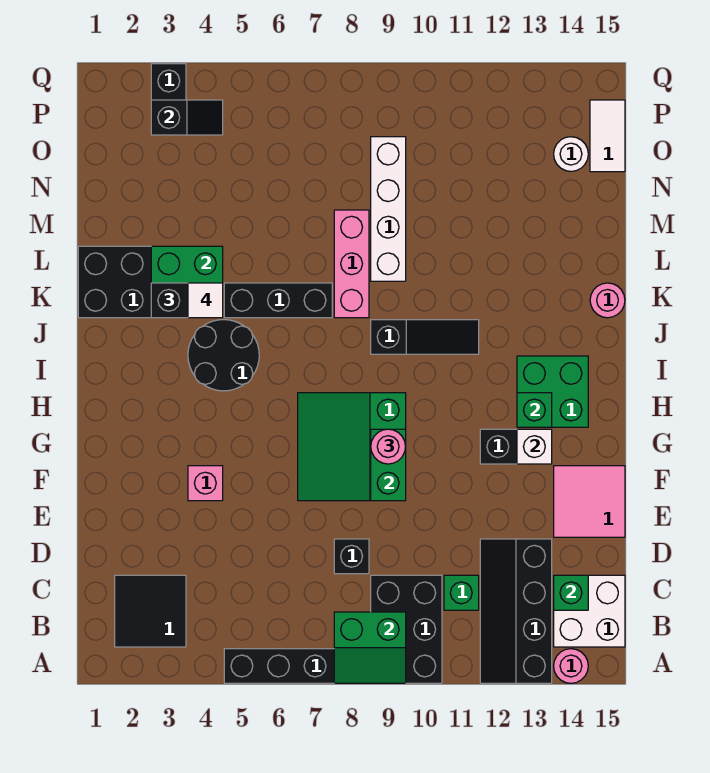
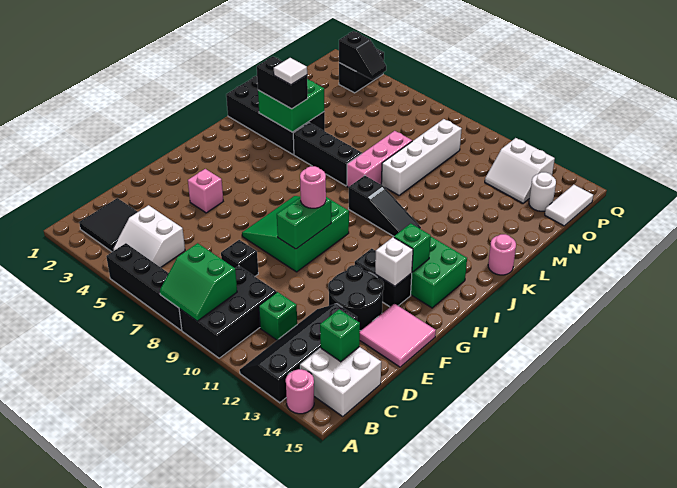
none -> white 2x2 slope [113,205,185,267]
black 2x2 round brick [188,320,259,391] -> black 2x2 round brick moved to [328,265,384,331]
none -> white 2x2 slope [485,138,555,203]

